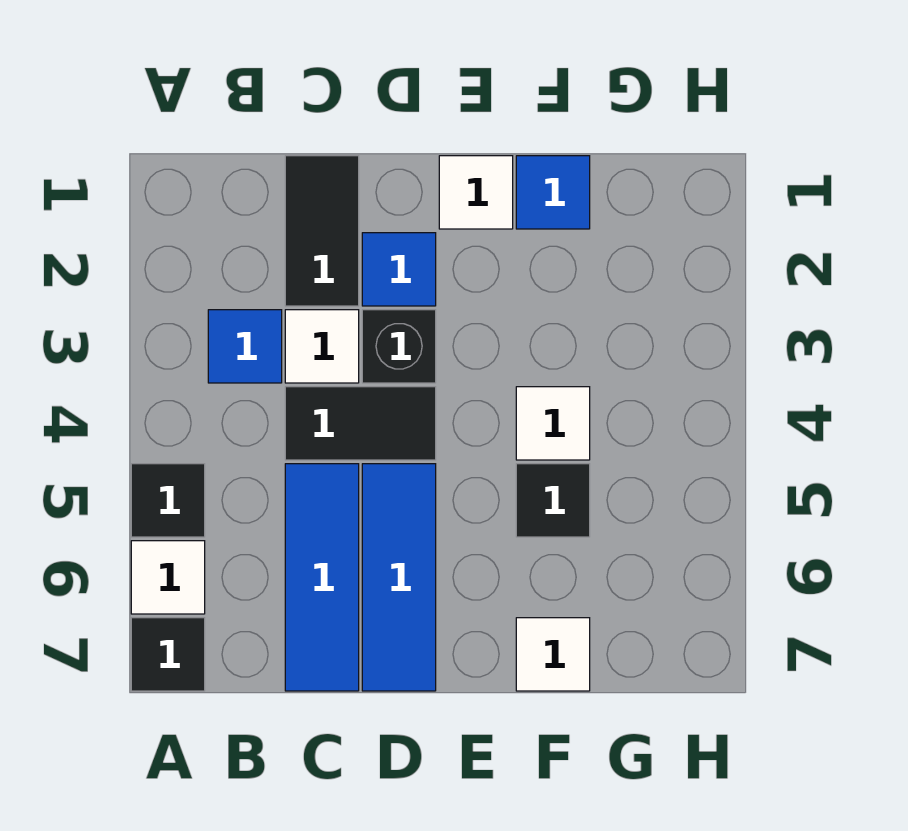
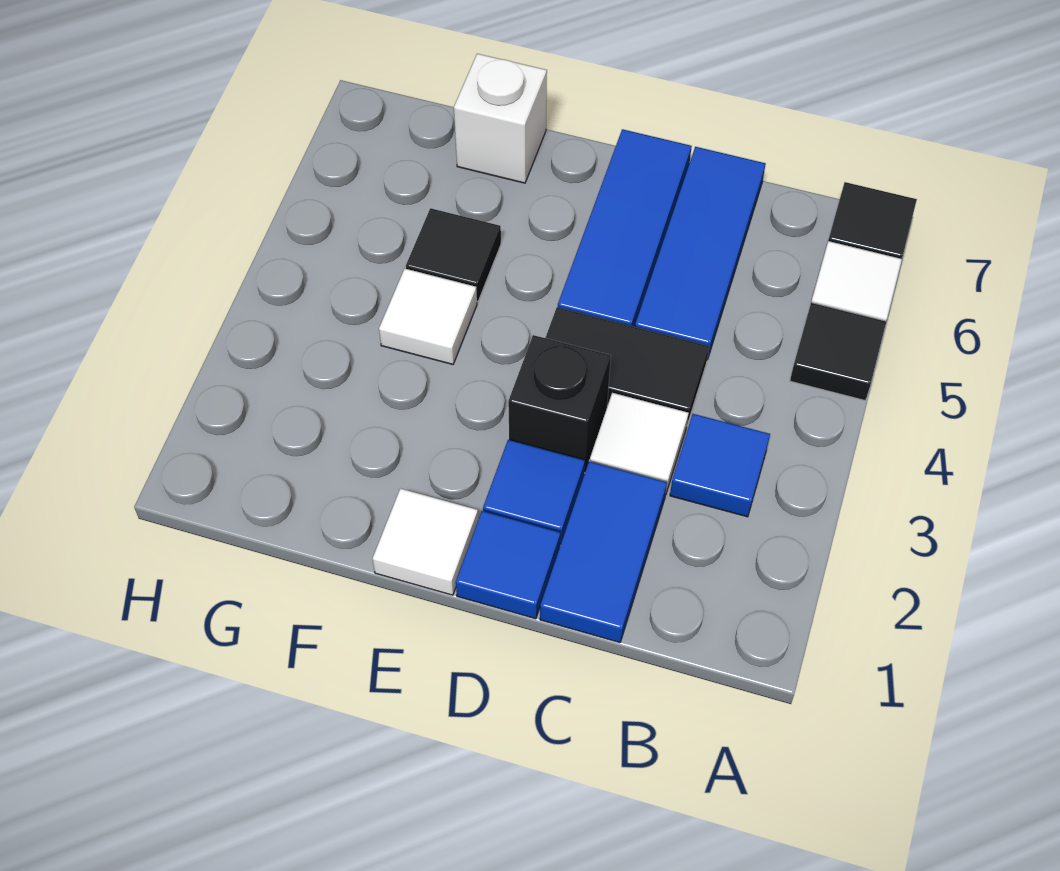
black 1x2 tile [285,156,359,306] -> blue 1x2 tile [540,461,667,643]
blue 1x1 tile [516,156,590,229] -> blue 1x1 tile moved to [456,511,560,619]
white 1x1 tile [516,618,590,691] -> white 1x1 brick [454,54,547,183]

